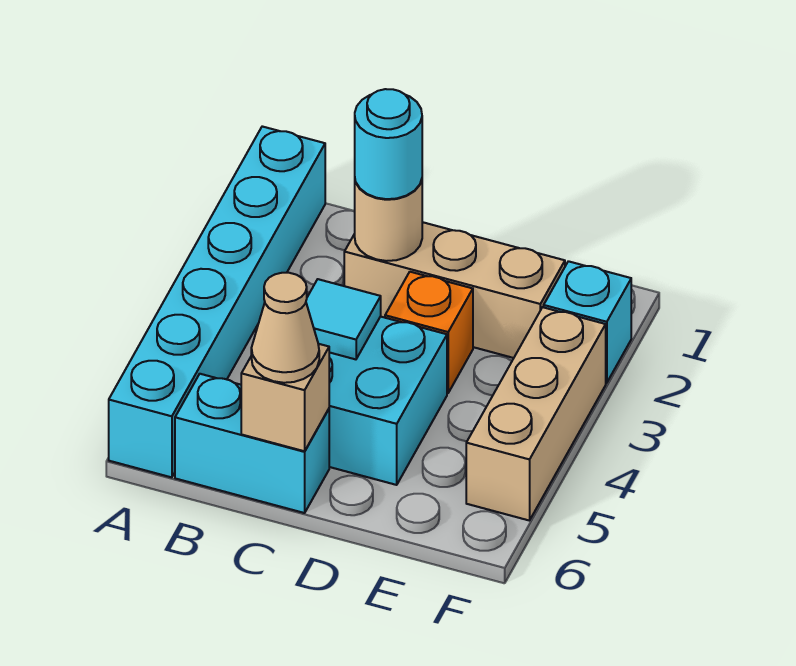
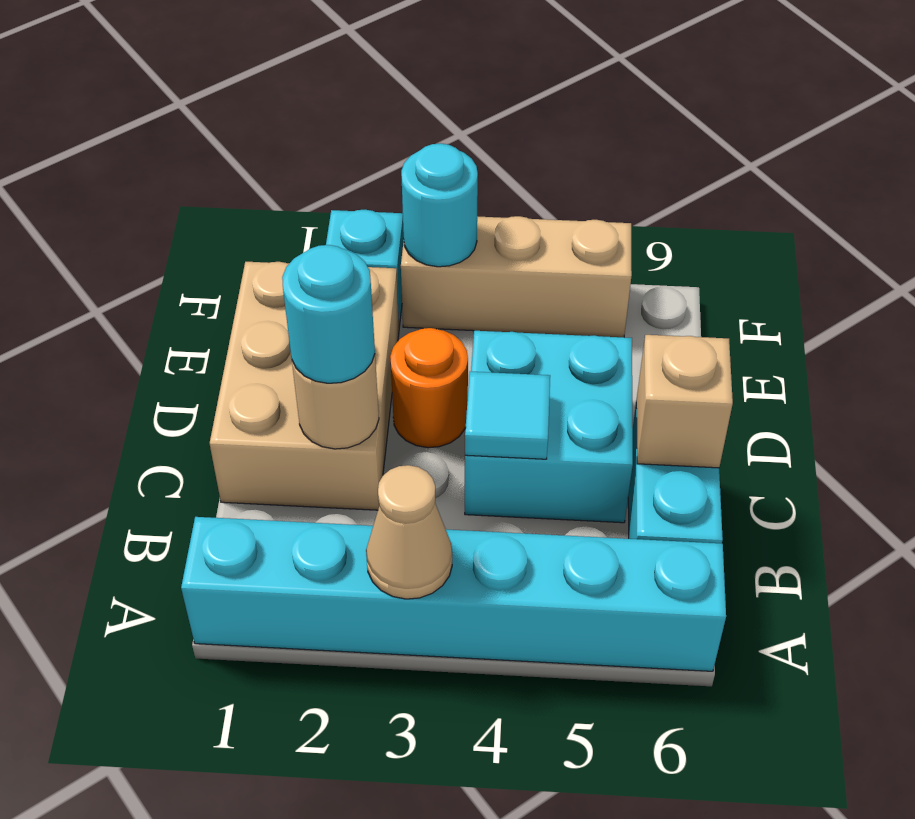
tan 1x3 brick [344,222,565,358] -> tan 2x3 brick [210,262,399,510]
tan 1x1 cone [251,273,319,383] -> tan 1x1 cone moved to [366,465,452,599]
orange 1x1 brick [385,272,473,393] -> orange 1x1 round brick [390,328,468,448]
none -> cyan 1x1 round brick [401,143,478,267]

